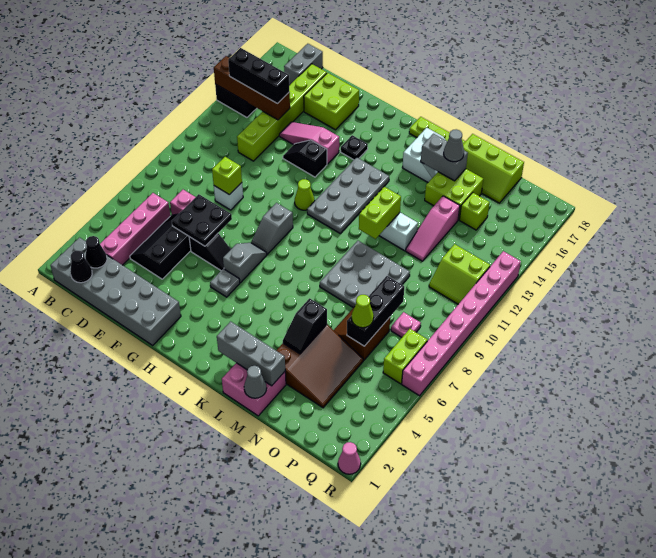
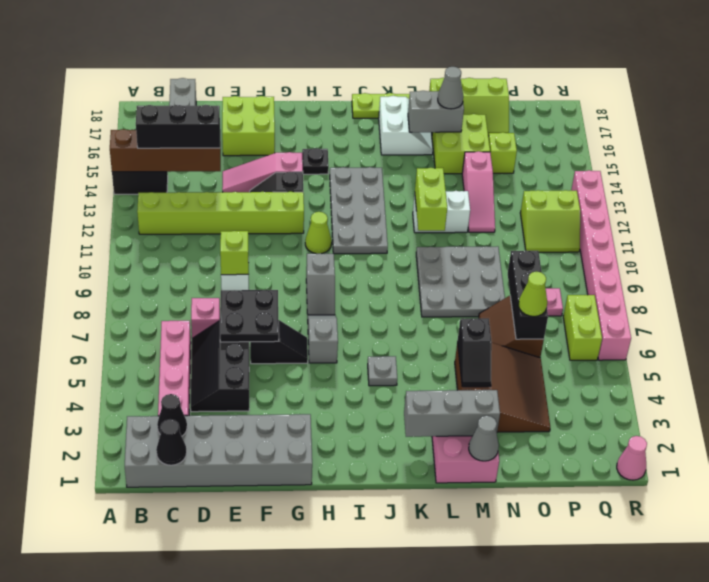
lime 1x6 brick [237,64,327,161] -> lime 1x6 brick turned to [137,192,304,234]
grey 1x1 plate [210,269,240,297] -> grey 1x1 plate moved to [368,356,397,386]

